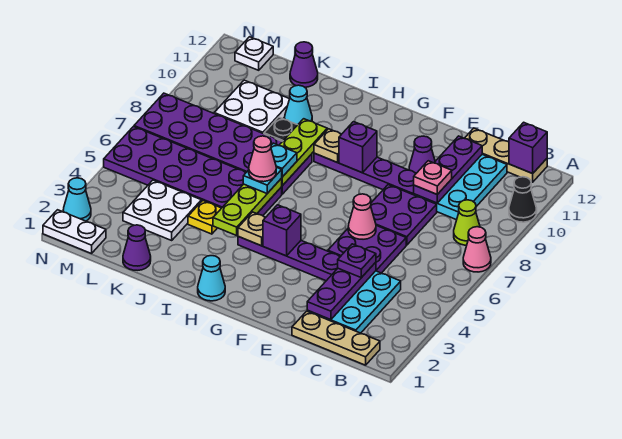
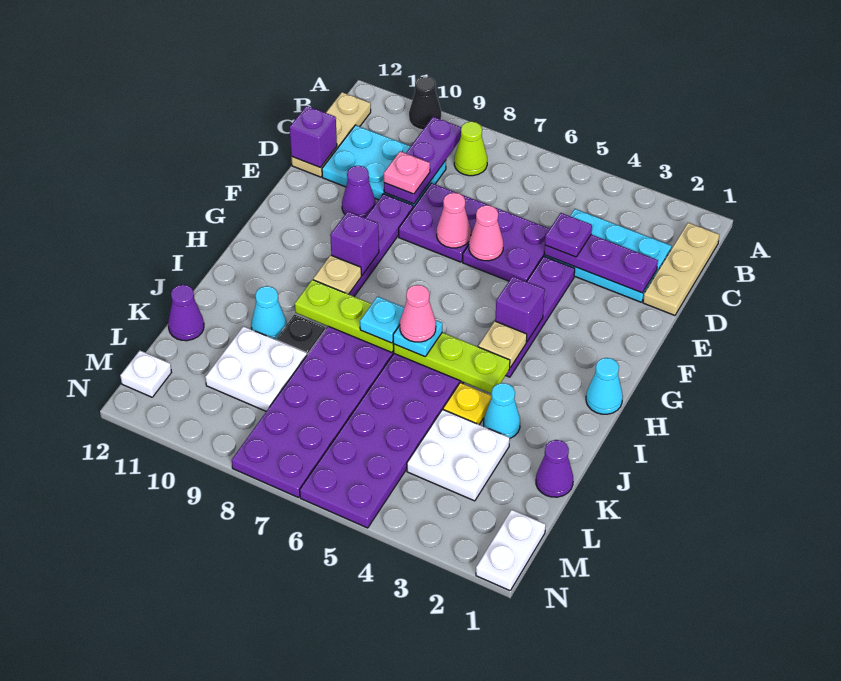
pink 1x1 cone [463,227,491,272] -> pink 1x1 cone moved to [437,193,471,248]
purple 1x1 brick [509,122,547,173] -> purple 1x1 brick moved to [290,106,337,168]
purple 1x3 plate [414,136,482,203] -> purple 1x3 plate turned to [384,117,462,204]
cyan 1x1 cone [63,178,91,221] -> cyan 1x1 cone moved to [484,383,520,438]

